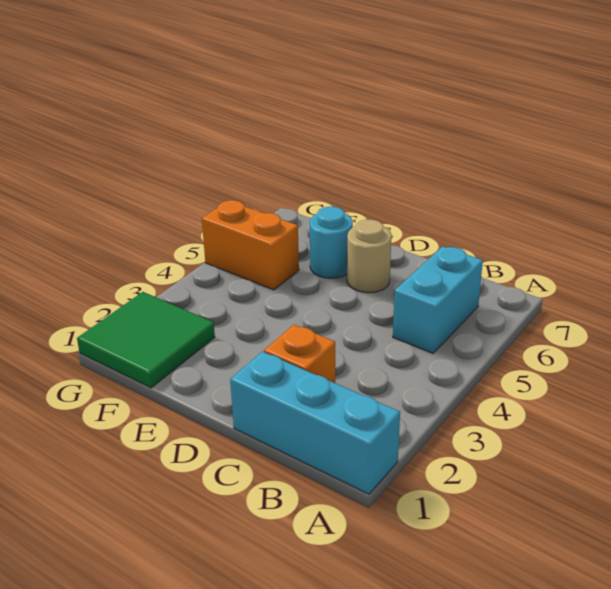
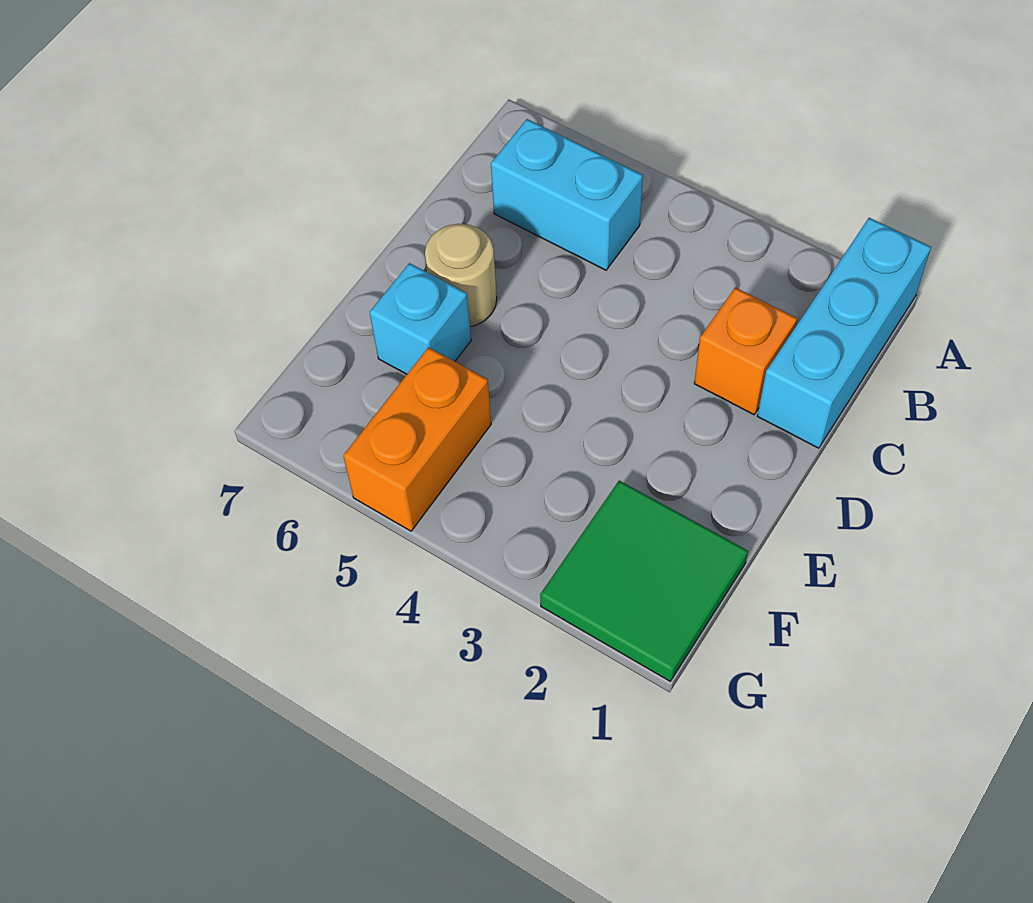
cyan 1x1 round brick [309,207,353,278] -> cyan 1x1 brick [370,263,471,374]

